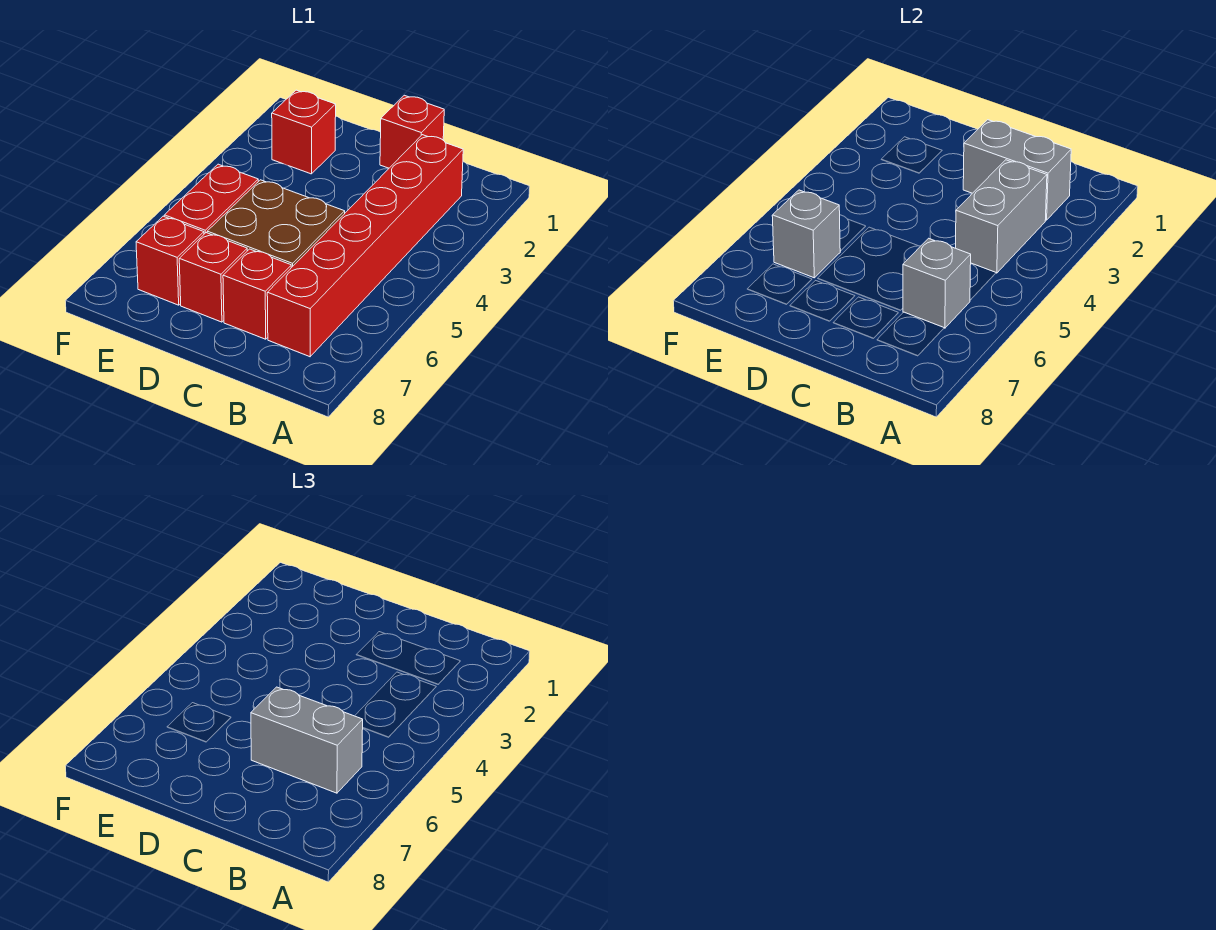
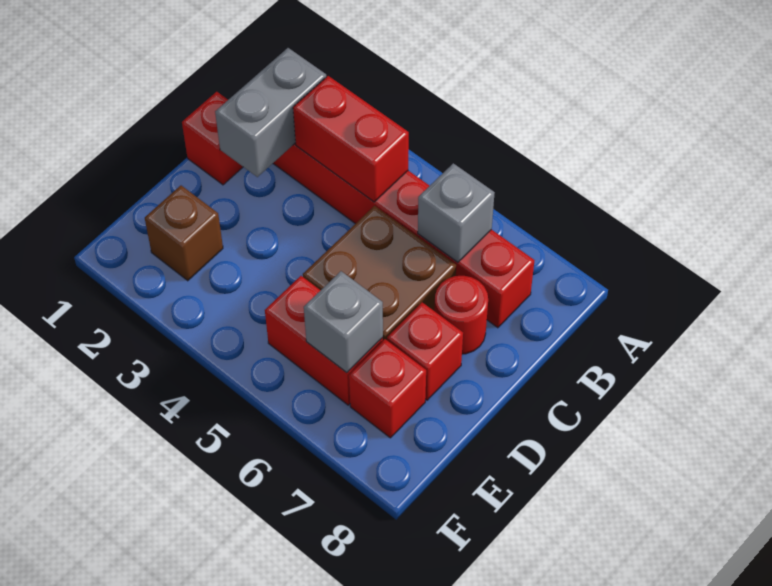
grey 1x2 brick [956,160,1047,273] -> red 1x2 brick [293,76,409,202]
grey 1x2 brick [251,687,363,793] -> none
red 1x1 brick [223,249,291,339] -> red 1x1 round brick [434,276,488,354]
red 1x1 brick [272,90,336,174] -> brown 1x1 brick [145,186,223,281]

